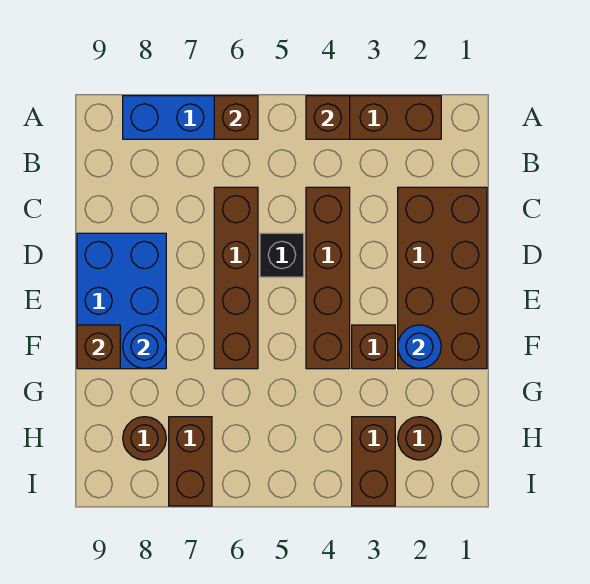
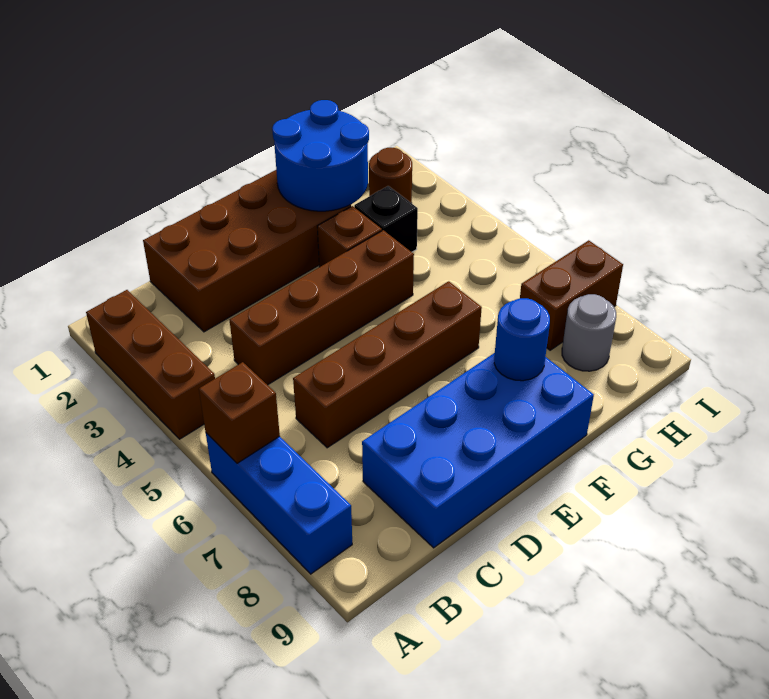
brown 1x1 brick [306,96,350,139] -> none
black 1x1 brick [260,233,304,277] -> black 1x1 brick moved to [354,186,418,252]
blue 2x3 brick [77,233,166,369] -> blue 2x4 brick [362,353,594,548]
blue 1x1 round brick [398,325,441,368] -> blue 2x2 round brick [272,100,369,211]
brown 1x1 brick [77,325,120,369] -> none
brown 1x2 brick [352,417,395,506] -> none
brown 1x1 round brick [123,417,166,460] -> grey 1x1 round brick [562,294,616,371]

